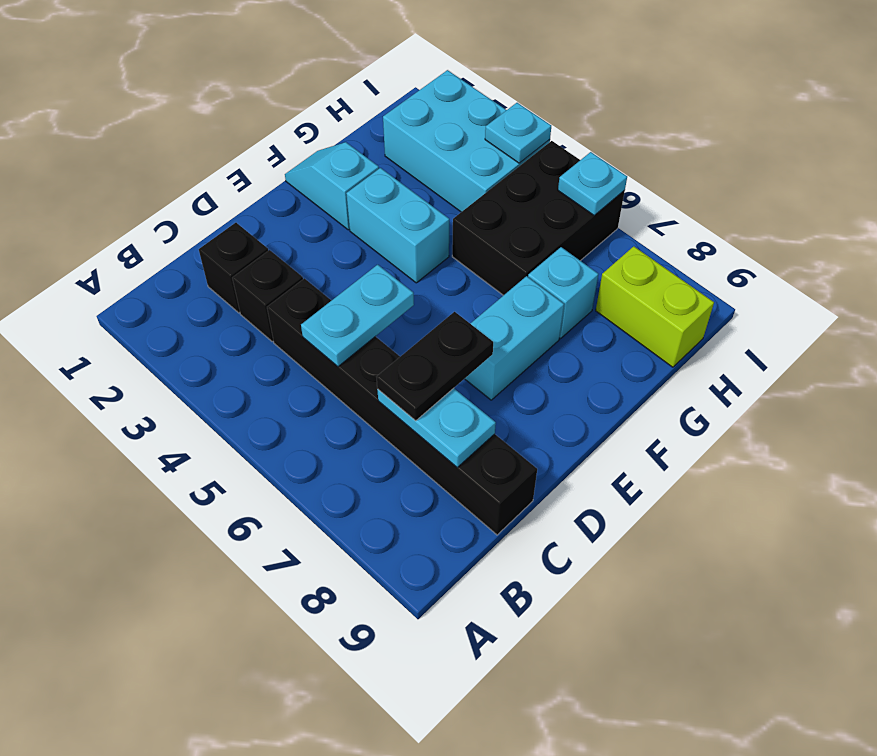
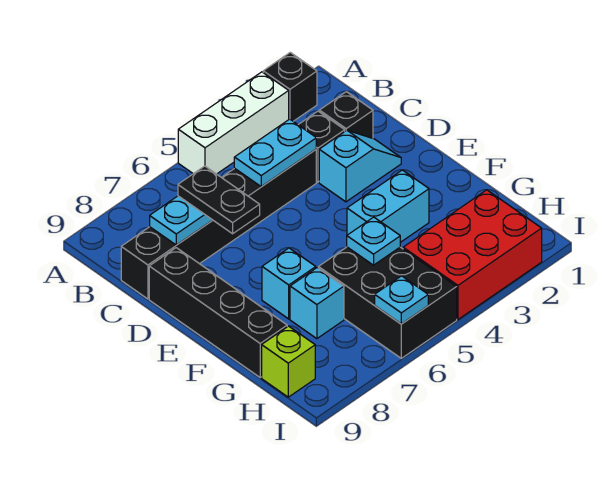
none -> black 1x1 brick [263,52,317,121]
none -> white 1x3 brick [178,72,289,174]
cyan 1x2 plate [301,265,414,366] -> cyan 1x2 plate turned to [234,119,316,187]
none -> black 1x4 brick [149,248,287,377]
cyan 1x2 brick [465,276,564,400] -> cyan 1x1 brick [262,248,316,319]
cyan 1x2 slope [285,142,379,230] -> cyan 1x2 slope moved to [319,130,401,202]
cyan 2x3 brick [383,70,550,212] -> red 2x3 brick [403,190,542,319]
lime 1x2 brick [596,246,714,367] -> lime 1x1 brick [262,326,315,397]
cyan 1x1 plate [485,103,551,163] -> cyan 1x1 plate moved to [347,217,400,265]

